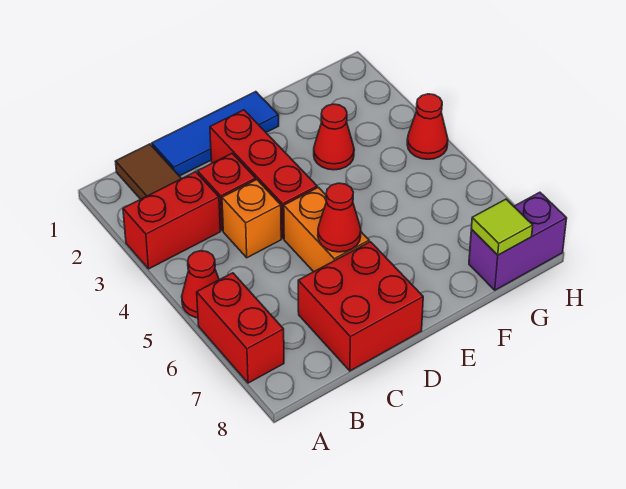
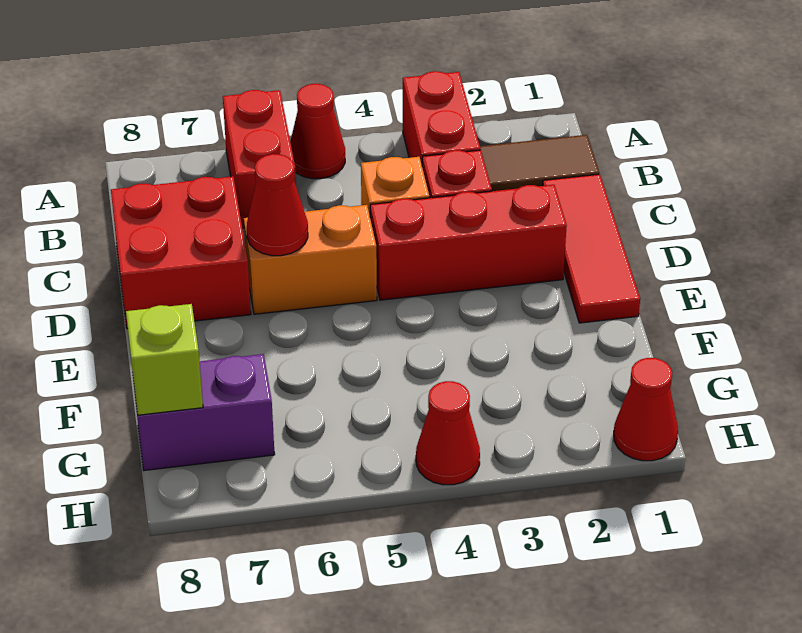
red 1x2 brick [197,273,284,383] -> red 1x2 brick turned to [223,90,296,228]
blue 1x3 tile [152,92,279,176] -> red 1x3 tile [543,174,640,323]
red 1x1 cone [314,104,354,170] -> red 1x1 cone moved to [614,358,678,461]
purple 1x2 brick [469,192,567,290] -> purple 1x2 brick turned to [133,354,275,471]
lime 1x1 tile [471,199,533,255] -> lime 1x1 brick [126,304,203,415]

